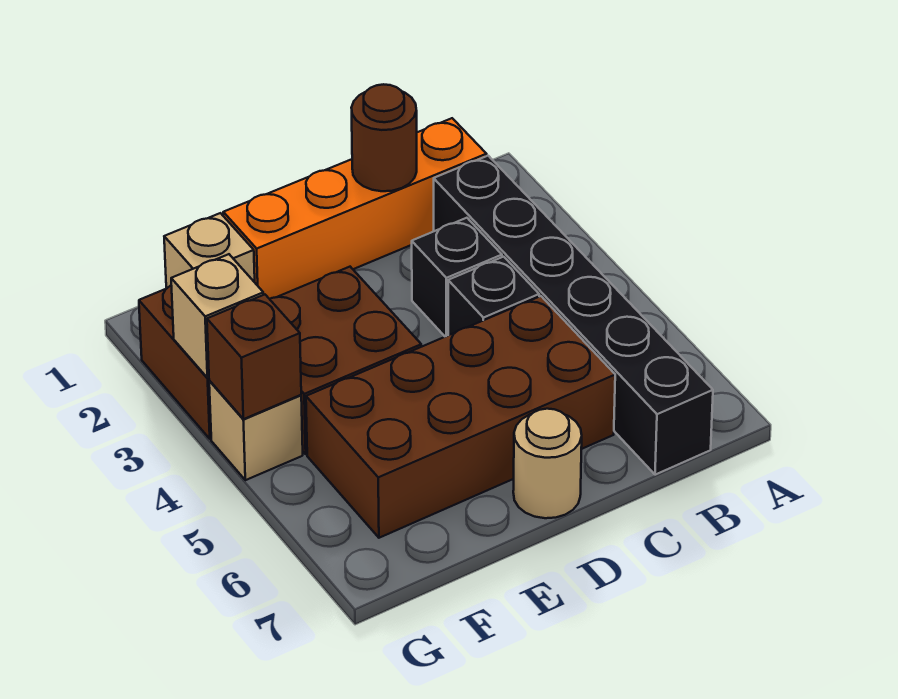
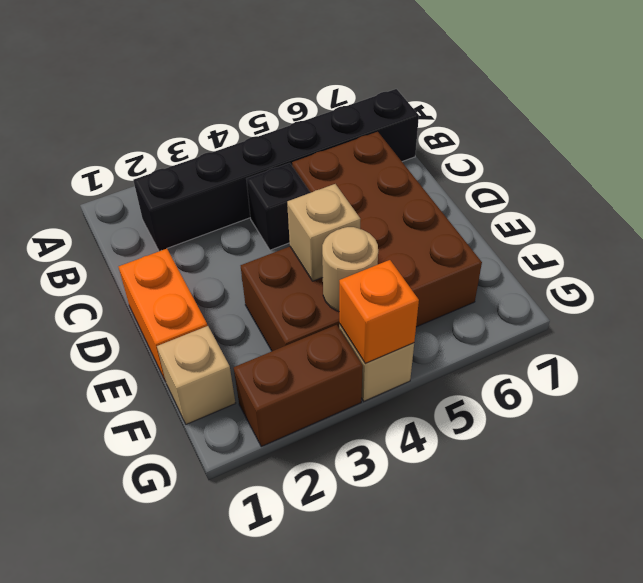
orange 1x4 brick [223,118,487,299] -> orange 1x2 brick [119,249,207,382]
brown 1x1 round brick [351,84,417,191] -> none
black 1x1 brick [412,218,502,337] -> none
tan 1x1 round brick [513,409,582,518] -> tan 1x1 round brick moved to [322,227,378,312]
tan 1x1 brick [171,254,263,378] -> tan 1x1 brick moved to [287,184,360,281]
brown 1x1 brick [207,295,301,419] -> orange 1x1 brick [339,260,419,364]

